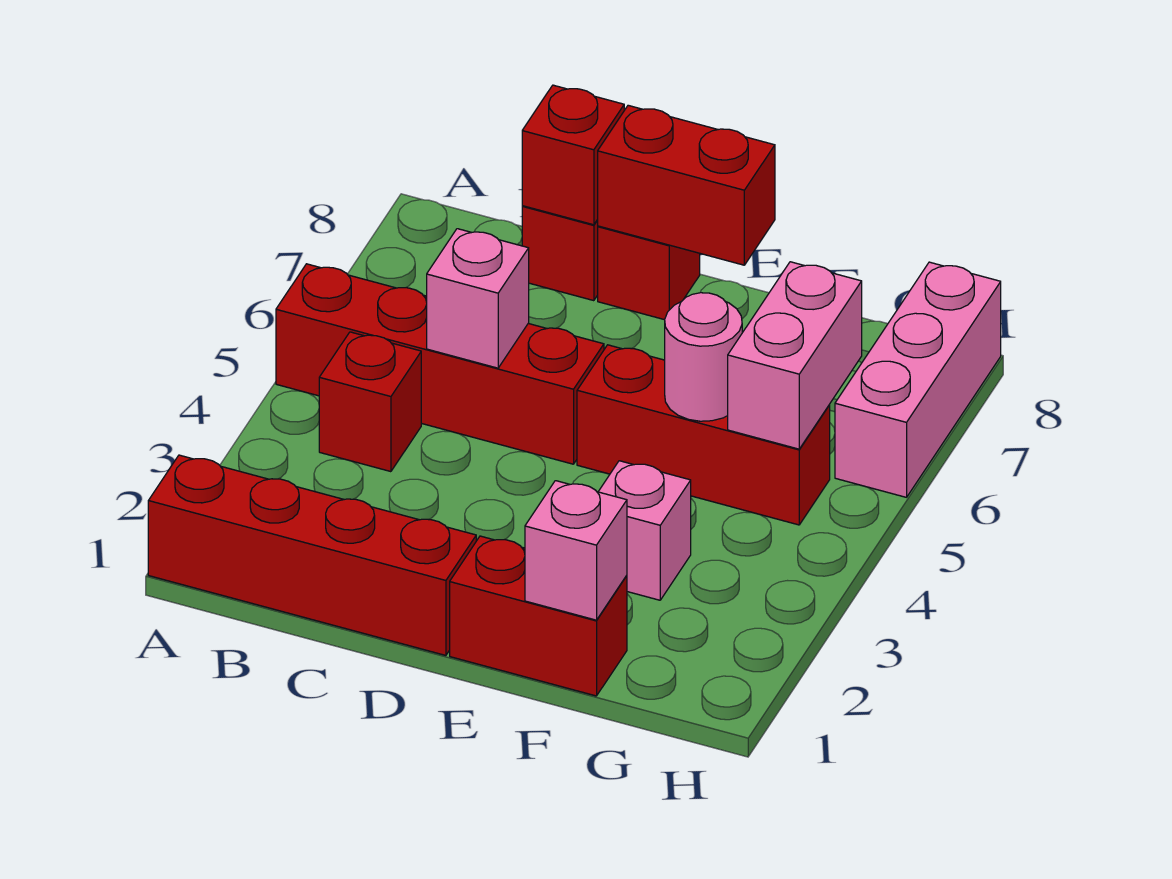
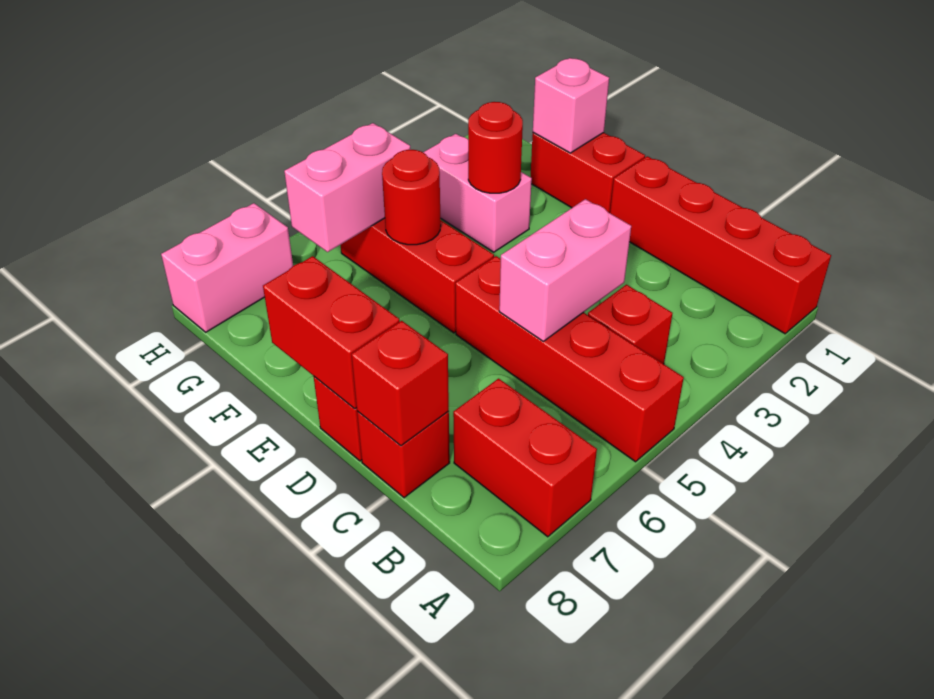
none -> red 1x2 brick [453,379,597,537]
pink 1x1 brick [427,229,529,368] -> pink 1x2 brick [499,199,631,341]
pink 1x1 brick [598,461,691,600] -> pink 1x2 brick [423,134,532,252]
none -> red 1x1 round brick [468,102,523,193]
pink 1x1 round brick [665,293,742,421] -> red 1x1 round brick [382,150,441,245]
pink 1x3 brick [835,262,1001,497] -> pink 1x2 brick [161,203,293,332]

